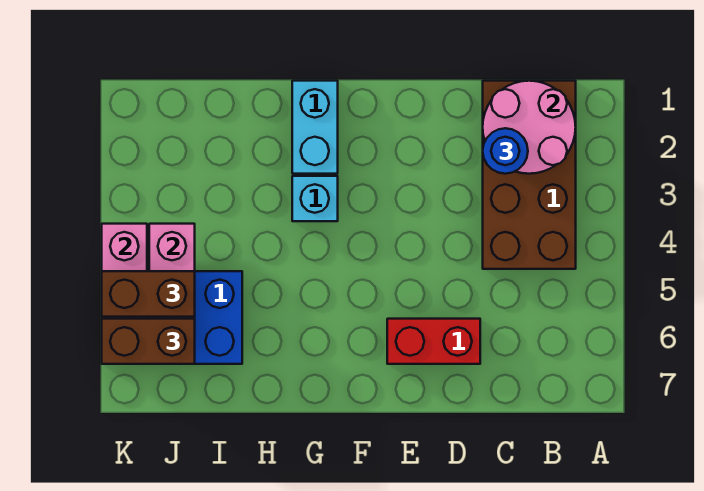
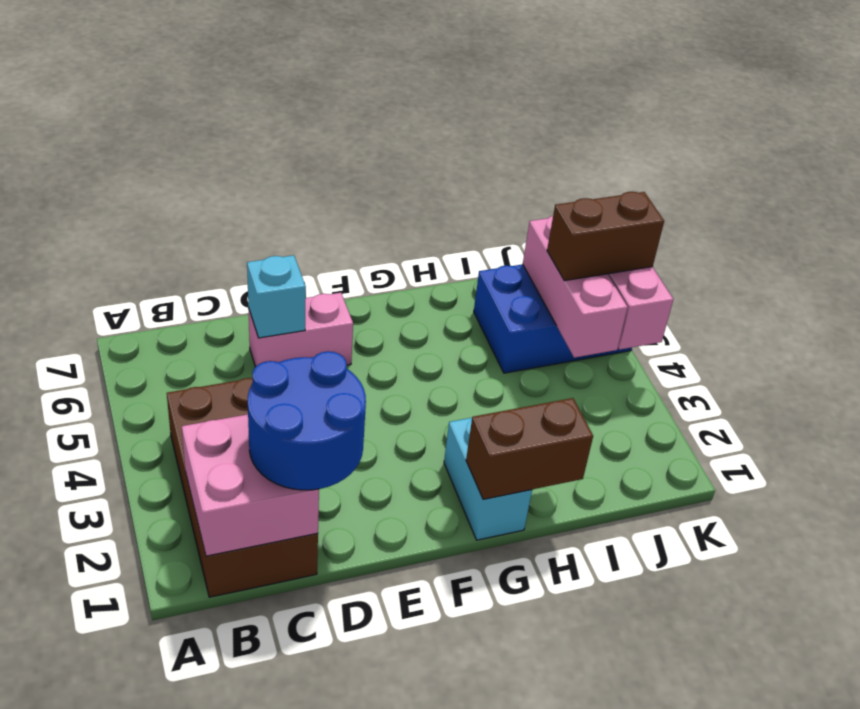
pink 2x2 round brick [483,81,576,174] -> pink 2x2 brick [182,414,319,556]
blue 1x1 round brick [483,128,528,174] -> blue 2x2 round brick [248,351,366,490]
red 1x2 brick [387,319,480,364] -> pink 1x2 brick [248,293,353,367]
cyan 1x1 brick [292,176,338,221] -> cyan 1x1 brick moved to [247,255,306,338]
brown 1x2 brick [102,319,195,364] -> brown 1x2 brick moved to [466,398,593,499]

